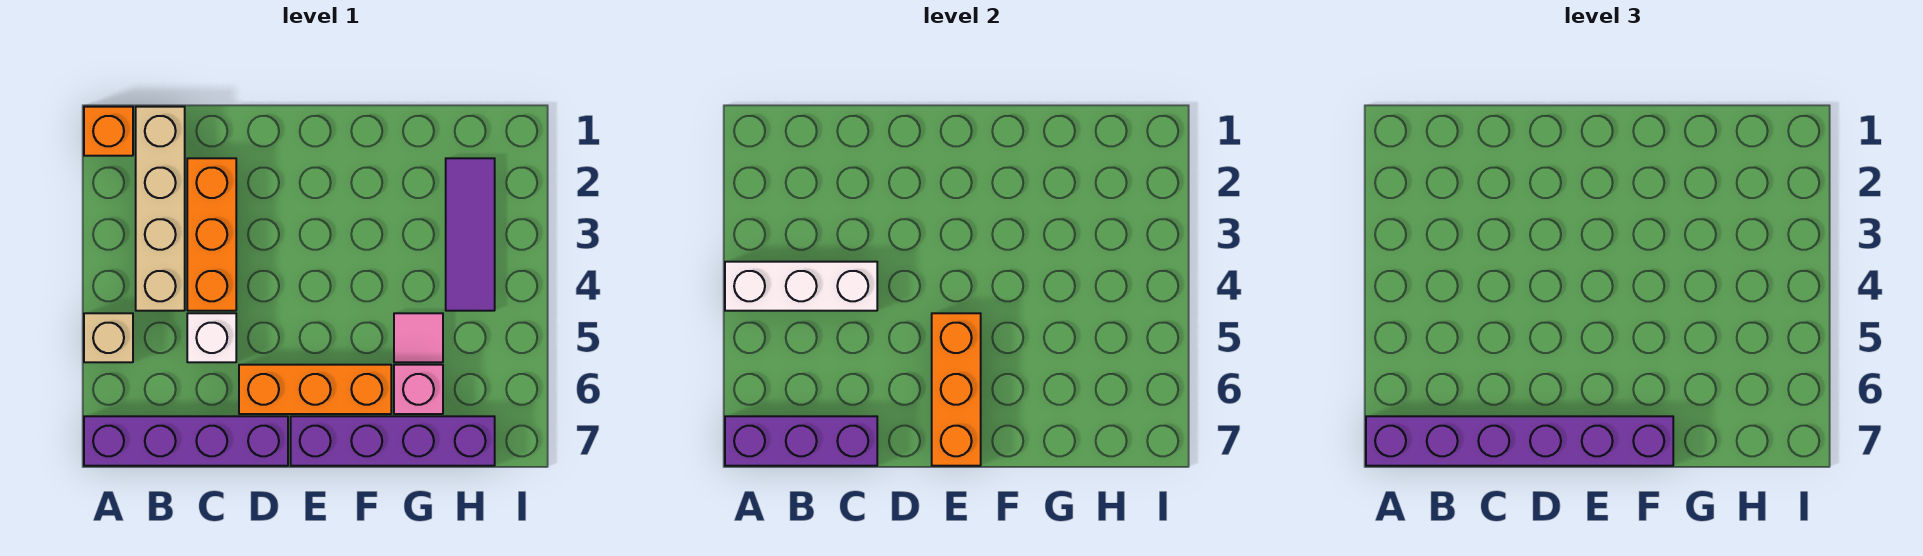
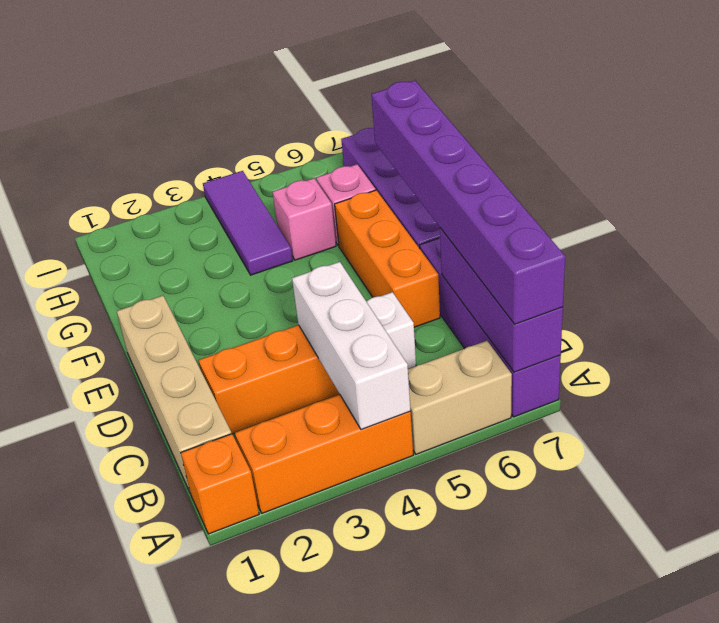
tan 1x1 brick [84,313,133,362] -> tan 1x2 brick [408,341,512,454]
tan 1x4 brick [136,107,185,311] -> tan 1x4 brick turned to [117,296,232,494]
orange 1x3 brick [932,313,981,466] -> orange 1x3 brick moved to [235,394,413,513]
pink 1x1 tile [394,313,443,362] -> pink 1x1 brick [273,178,336,260]
purple 1x3 tile [446,158,495,311] -> purple 1x3 tile turned to [203,171,293,275]

